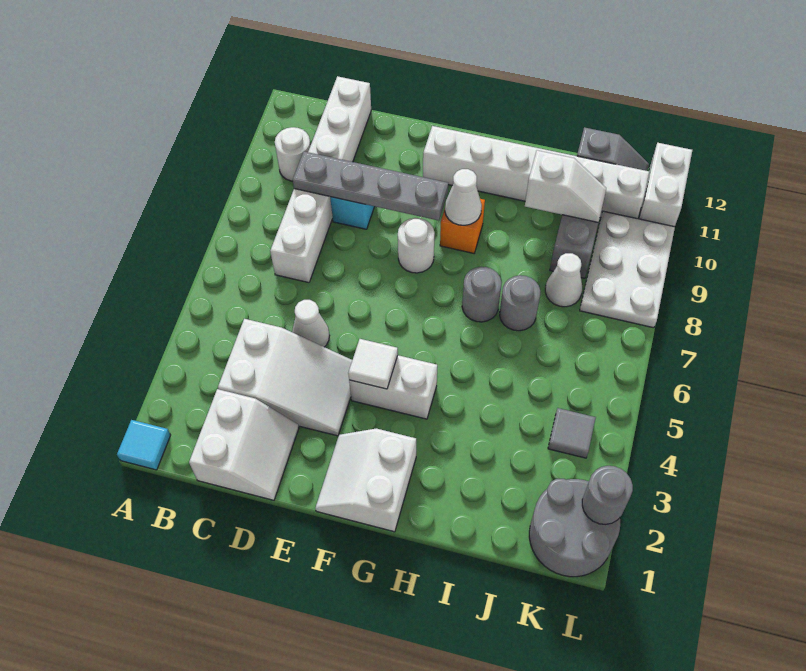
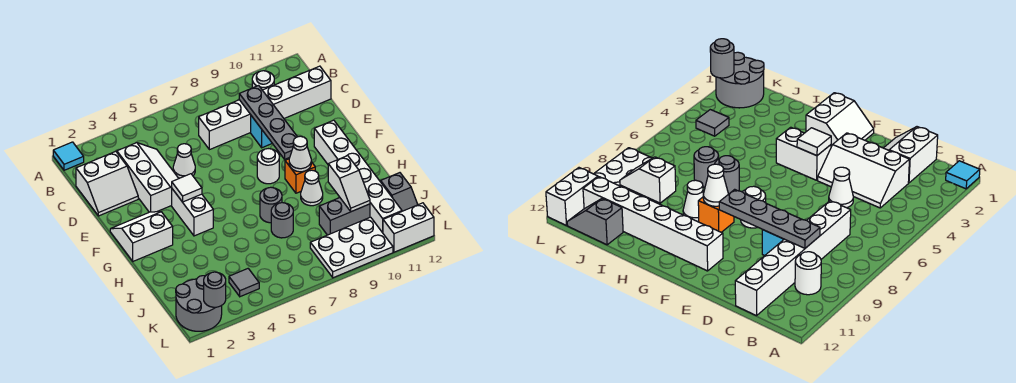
white 2x3 slope [218,319,352,436] -> white 2x3 slope turned to [117,143,179,212]
white 1x1 cone [545,253,582,307] -> white 1x1 cone moved to [301,170,323,206]

